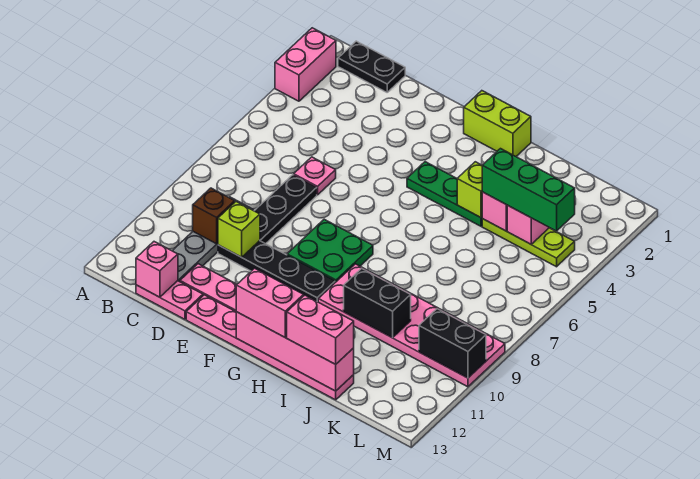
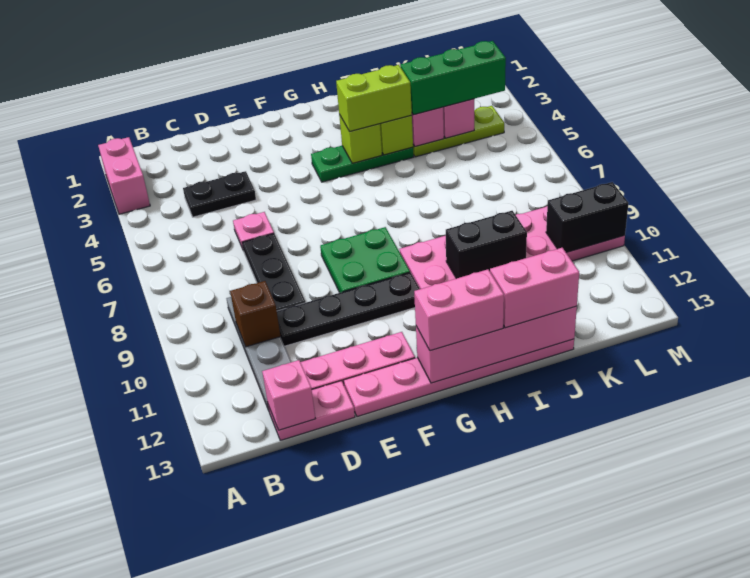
black 1x2 plate [338,41,405,92] -> black 1x2 plate moved to [183,171,256,217]
lime 1x1 brick [218,202,260,257] -> lime 1x1 brick moved to [339,115,382,163]
lime 1x2 brick [464,91,531,156] -> lime 1x2 brick moved to [336,65,412,132]

